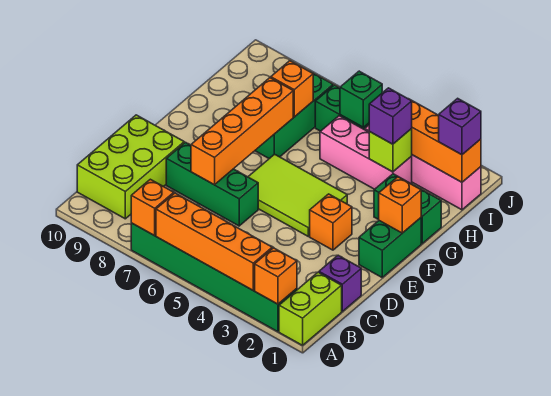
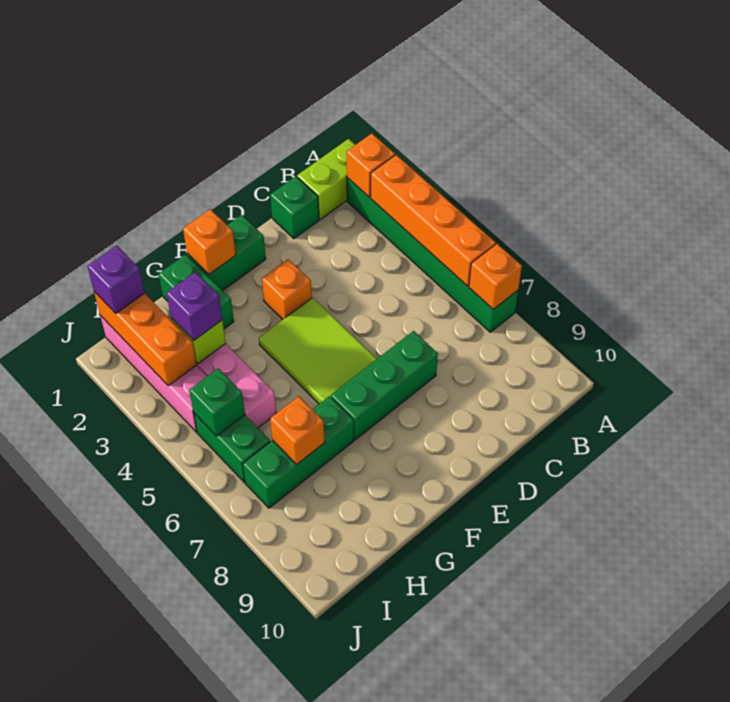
lime 2x3 brick [77,115,184,219] -> none
purple 1x1 brick [319,255,361,311] -> green 1x1 brick [270,176,319,239]
green 1x3 brick [166,142,258,226] -> green 1x3 brick turned to [331,331,438,440]
orange 1x4 brick [191,78,293,185] -> none

